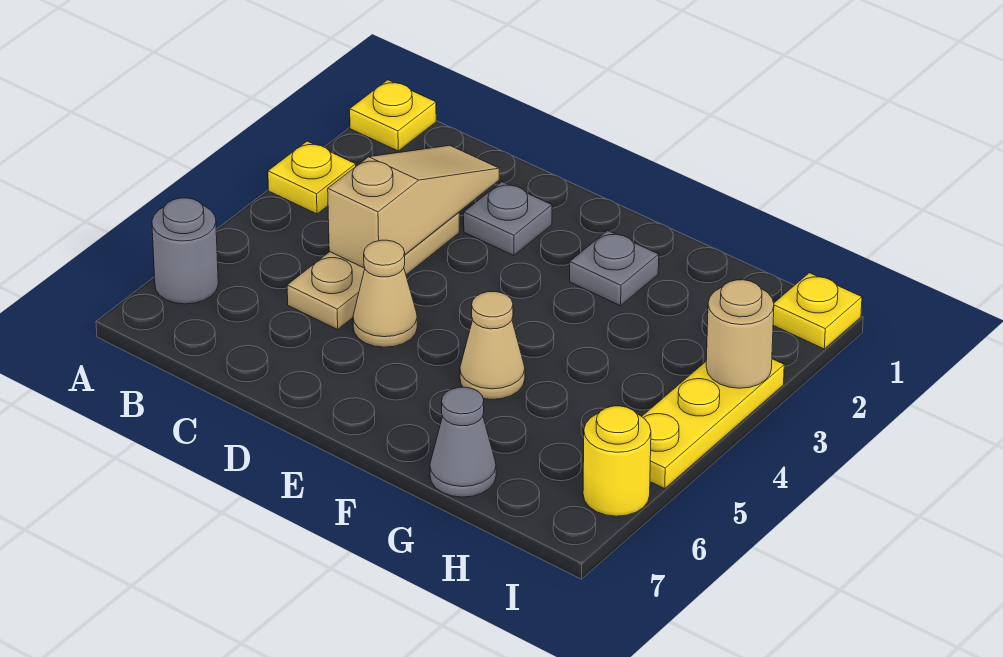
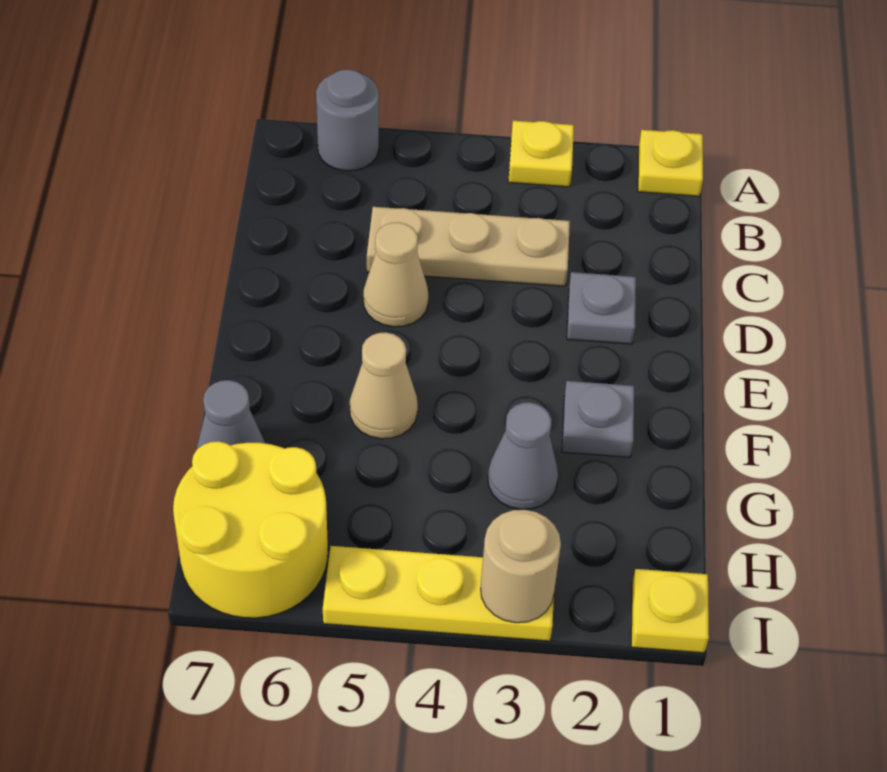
tan 1x3 slope [328,145,499,268] -> none
none -> grey 1x1 cone [488,402,558,510]
yellow 1x1 round brick [583,406,651,516] -> yellow 2x2 round brick [173,441,328,618]

